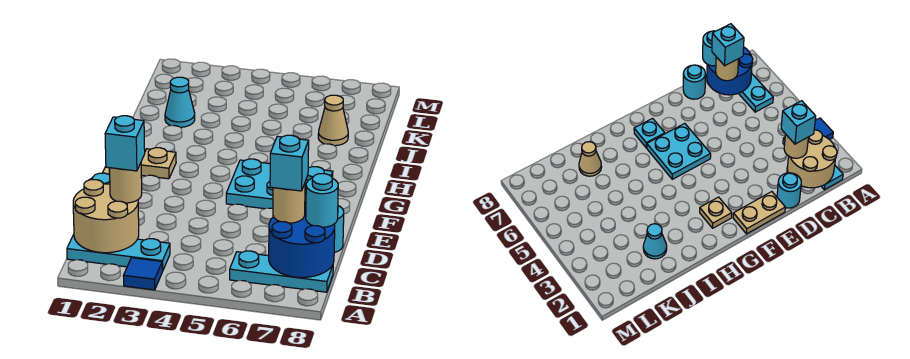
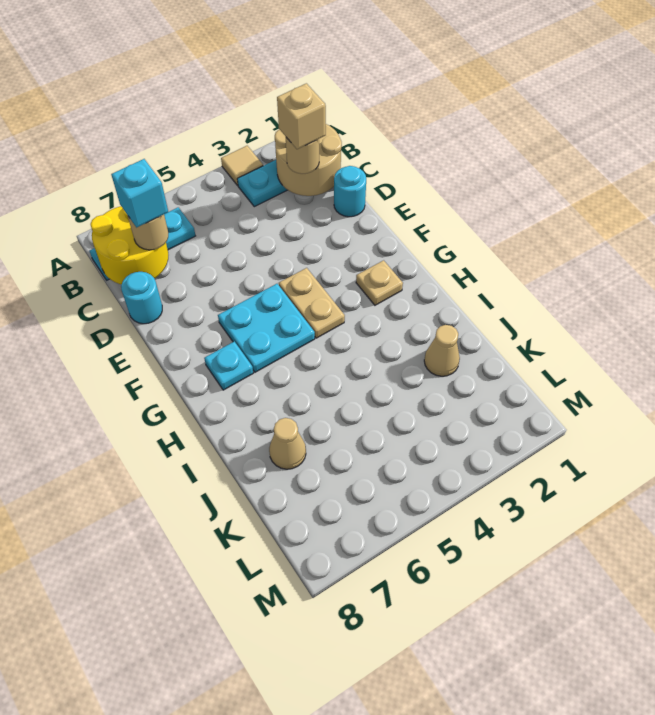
blue 1x1 tile [123,258,162,290] -> tan 1x1 tile [221,146,263,186]
blue 2x2 round brick [269,208,335,277] -> yellow 2x2 round brick [91,206,168,284]
cyan 1x1 brick [105,116,145,171] -> tan 1x1 brick [277,83,326,149]
cyan 1x1 round brick [306,174,338,227] -> none
tan 1x2 plate [733,192,785,234] -> tan 1x2 plate moved to [279,268,345,338]
cyan 1x1 cone [165,77,195,127] -> tan 1x1 cone [424,325,460,376]

